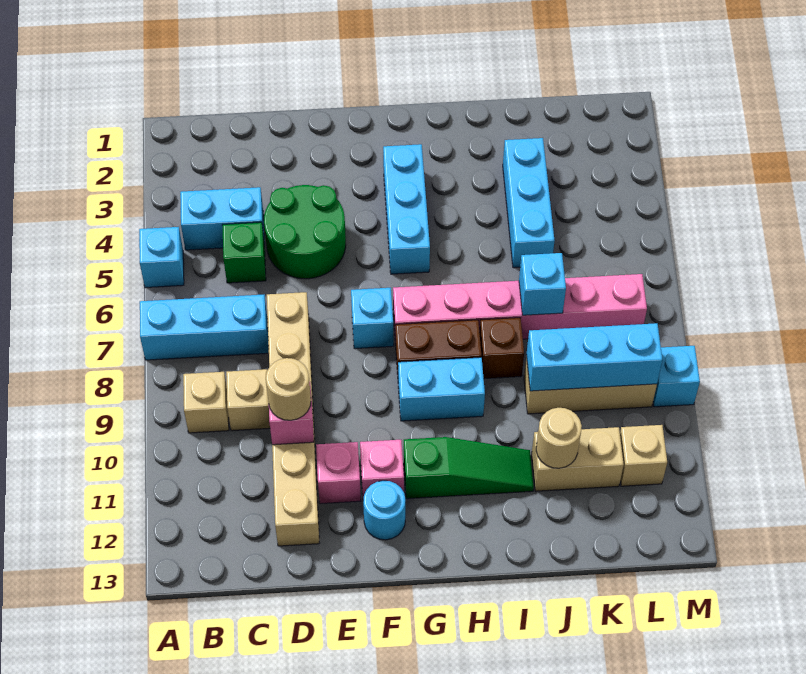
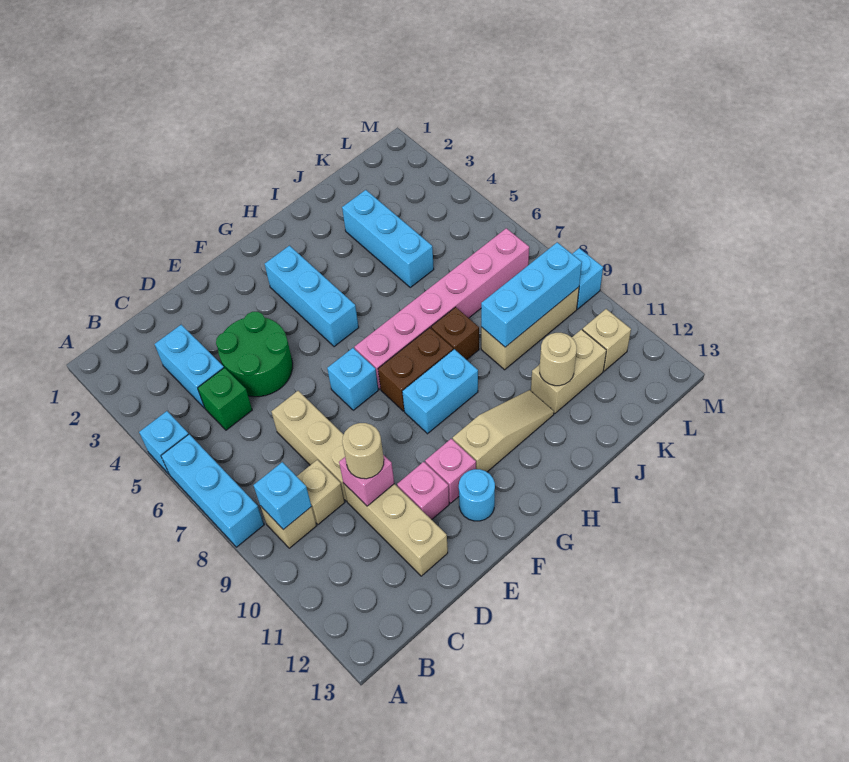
cyan 1x3 brick [140,295,269,360] -> cyan 1x3 brick turned to [161,434,264,547]
cyan 1x2 brick [180,187,265,250] -> cyan 1x2 brick turned to [155,325,224,408]
green 1x3 slope [404,437,534,499] -> tan 1x3 slope [453,390,554,472]
cyan 1x1 brick [519,253,566,315] -> cyan 1x1 brick moved to [254,462,312,530]

